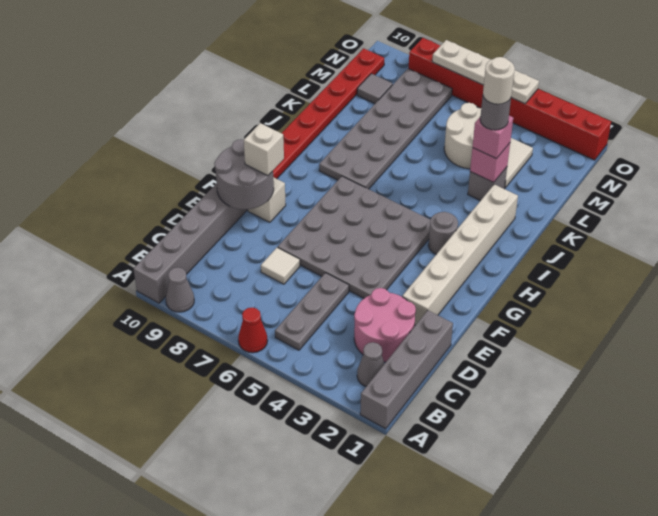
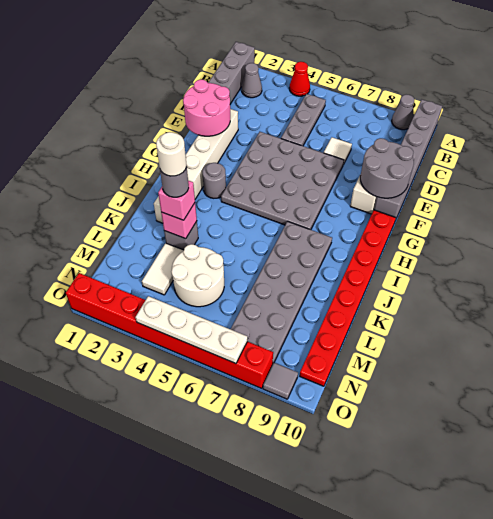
red 1x1 cone [238,307,268,353] -> red 1x1 cone moved to [289,62,310,96]
pink 2x2 round brick [354,288,416,362] -> pink 2x2 round brick moved to [183,80,230,136]
white 1x1 brick [244,123,284,176] -> none
grey 1x1 tile [357,74,393,104] -> grey 1x1 tile moved to [263,363,298,399]

